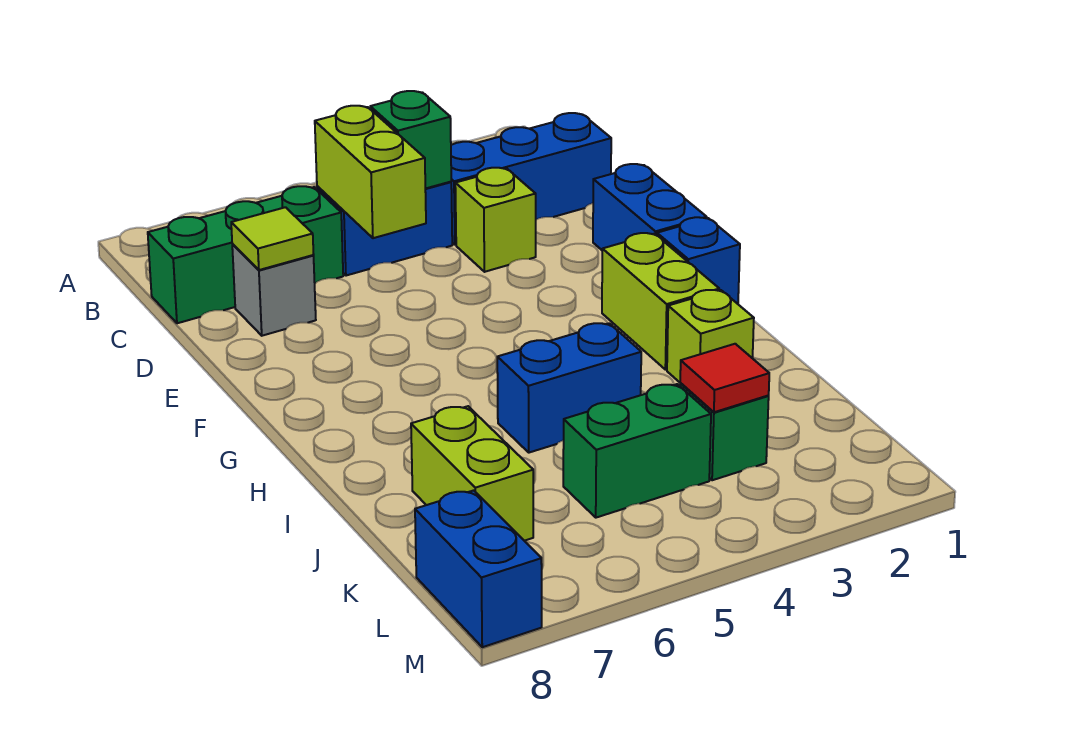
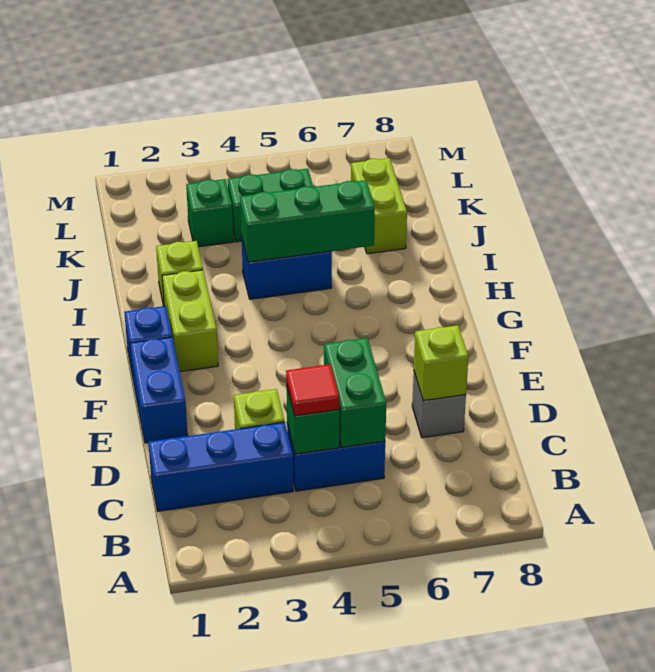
lime 1x2 brick [315,106,426,238] -> green 1x2 brick [324,338,386,447]
green 1x3 brick [148,186,343,323] -> green 1x3 brick moved to [240,180,375,262]
lime 1x1 tile [231,207,314,270] -> lime 1x1 brick [414,325,468,401]
red 1x1 tile [680,344,769,412] -> red 1x1 tile moved to [286,364,339,416]
blue 1x2 brick [415,490,542,647] -> none

